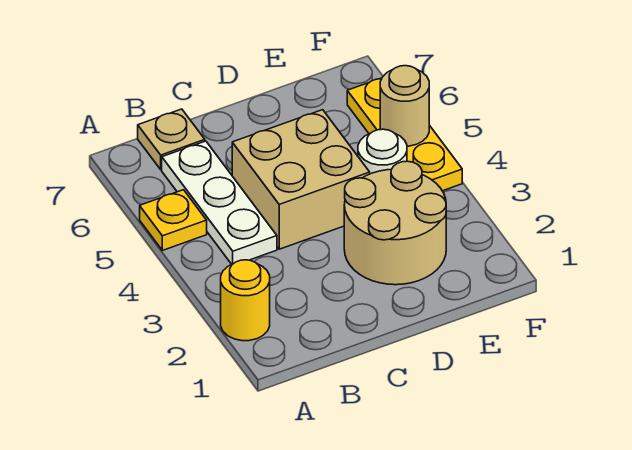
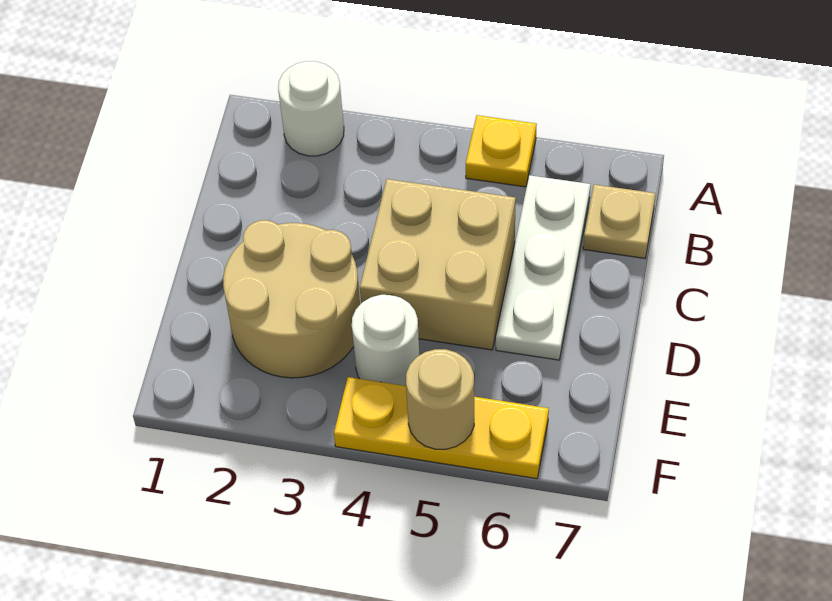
yellow 1x1 round brick [221,260,270,341] -> white 1x1 round brick [278,61,344,156]
white 1x3 plate [162,141,277,264] -> white 1x3 plate turned to [496,175,590,360]

